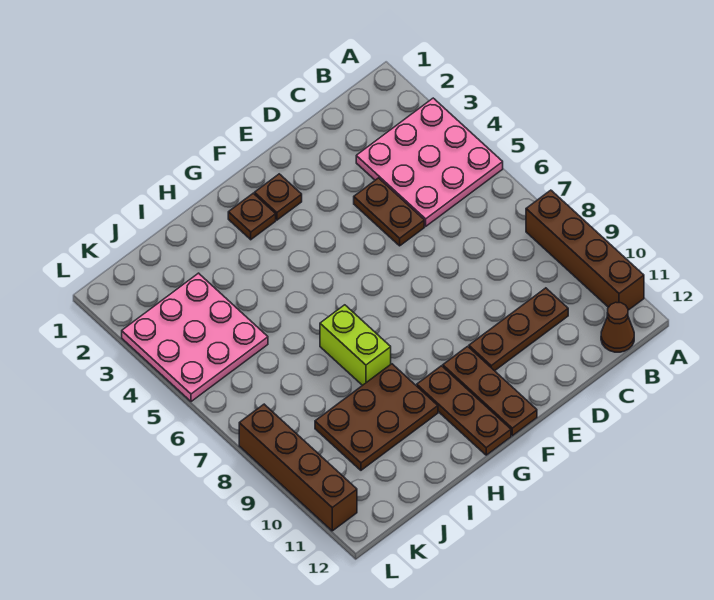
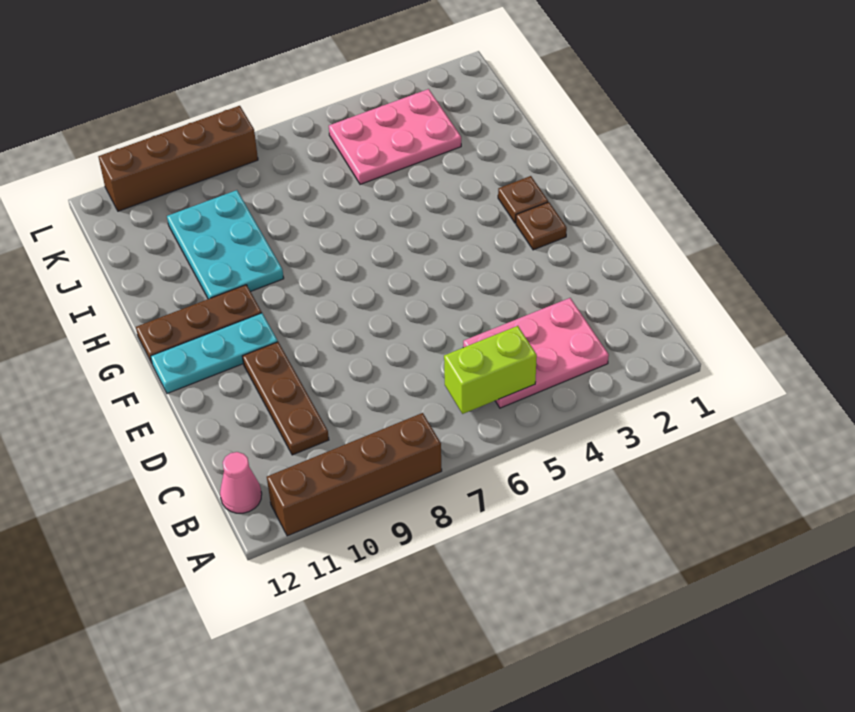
pink 3x3 plate [356,98,503,226] -> pink 2x3 plate [463,298,609,408]
brown 1x1 cone [601,302,634,352] -> pink 1x1 cone [220,452,262,513]
brown 1x2 plate [354,178,424,246] -> none
brown 1x3 plate [443,346,537,436] -> cyan 1x3 plate [151,313,278,394]
lime 1x2 brick [320,305,391,385] -> lime 1x2 brick moved to [444,326,537,414]
brown 2x3 plate [315,364,438,470] -> cyan 2x3 plate [167,190,284,299]
pink 3x3 plate [122,273,268,402] -> pink 2x3 plate [329,89,461,184]

